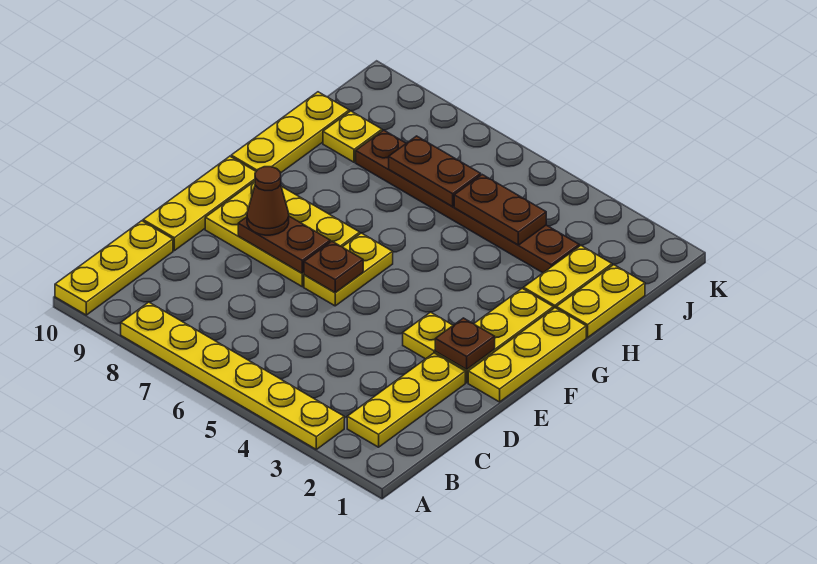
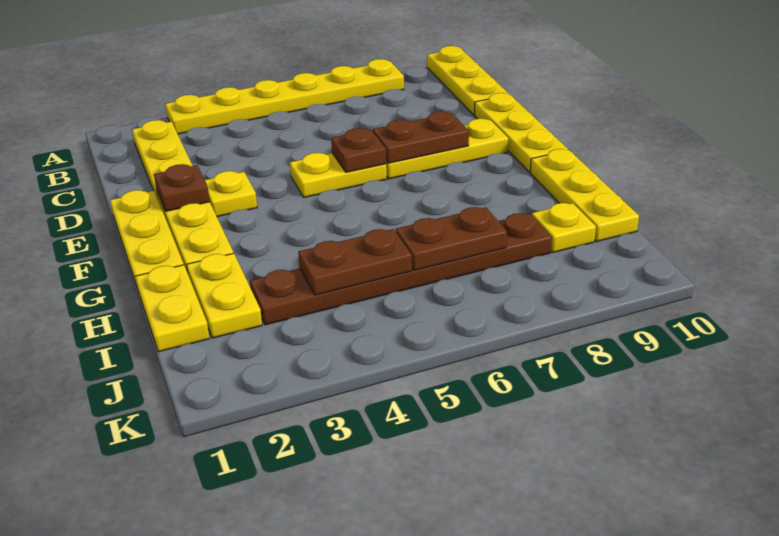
yellow 1x2 plate [304,233,393,306] -> yellow 1x2 plate turned to [290,153,387,197]
yellow 2x3 plate [205,181,360,287] -> yellow 1x3 plate [386,119,508,179]
brown 1x1 cone [247,167,289,235] -> none

